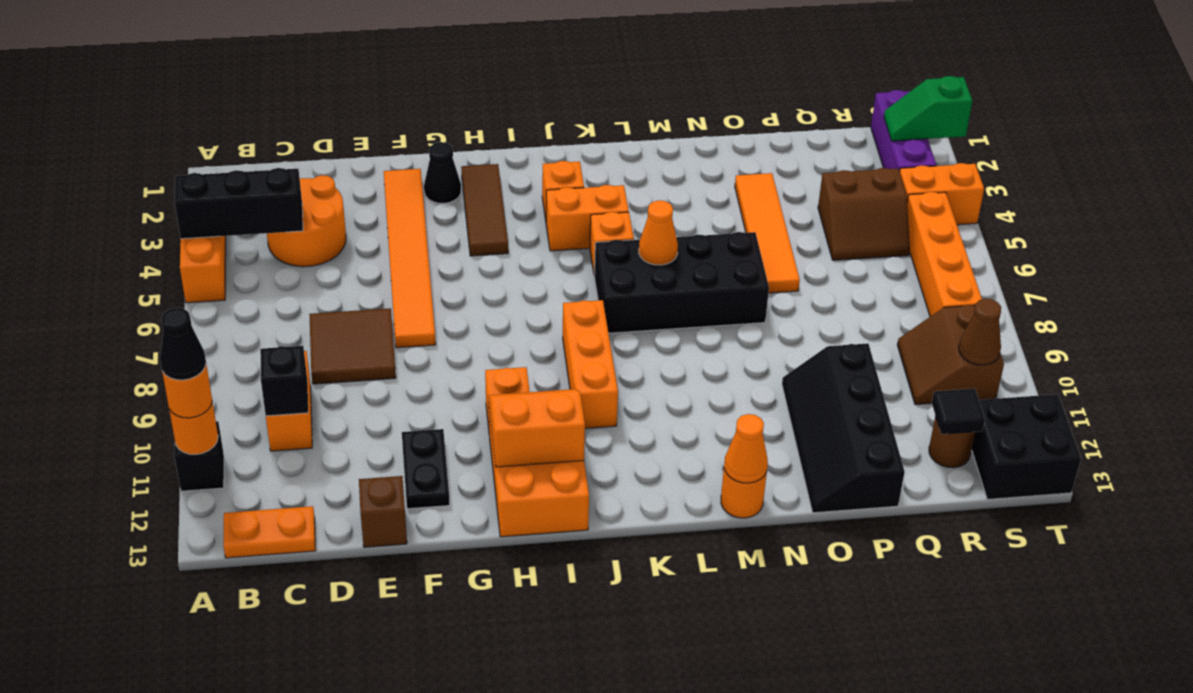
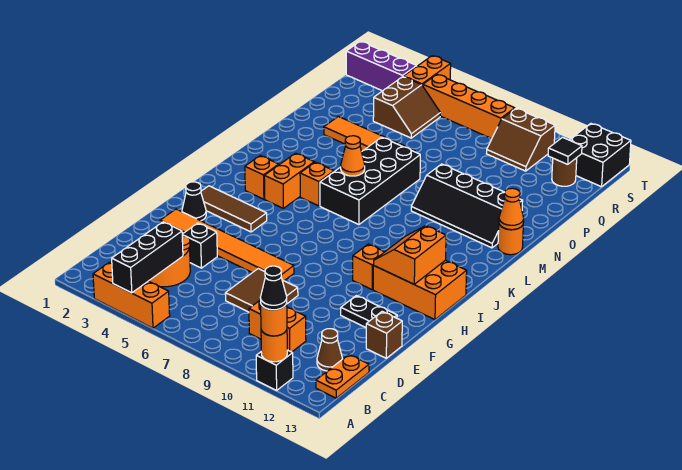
black 1x1 brick [260,346,308,416] -> black 1x1 brick moved to [182,223,217,268]
orange 1x3 brick [563,300,618,428] -> none
black 2x4 slope [782,343,905,513] -> black 2x4 slope moved to [411,164,523,248]
green 1x2 slope [884,76,972,141] -> none
brown 1x1 cone [959,299,1001,365] -> brown 1x1 cone moved to [317,329,342,371]

